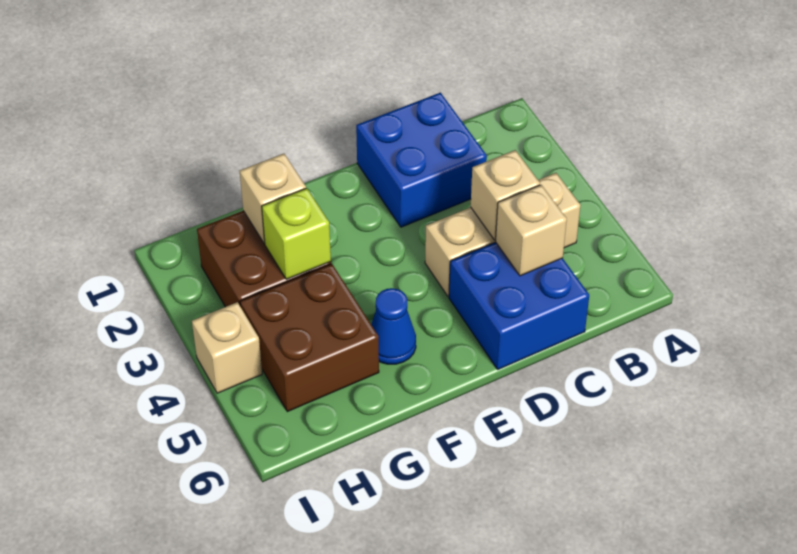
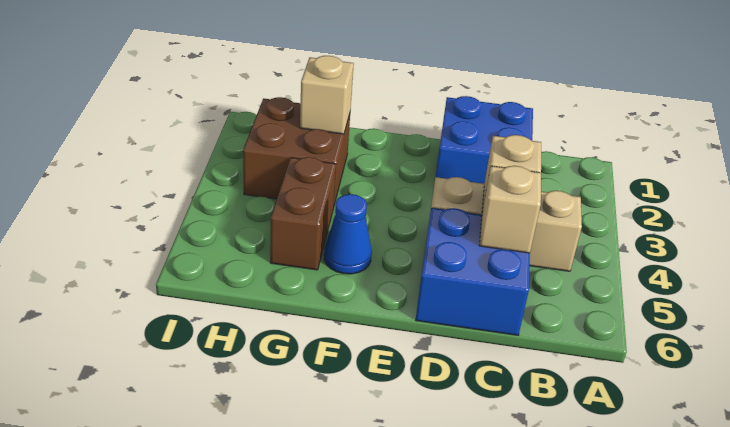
lime 1x1 brick [262,188,331,279] -> none
brown 2x2 brick [240,264,379,412] -> brown 1x2 brick [270,157,336,270]
tan 1x1 brick [192,302,262,393] -> none

